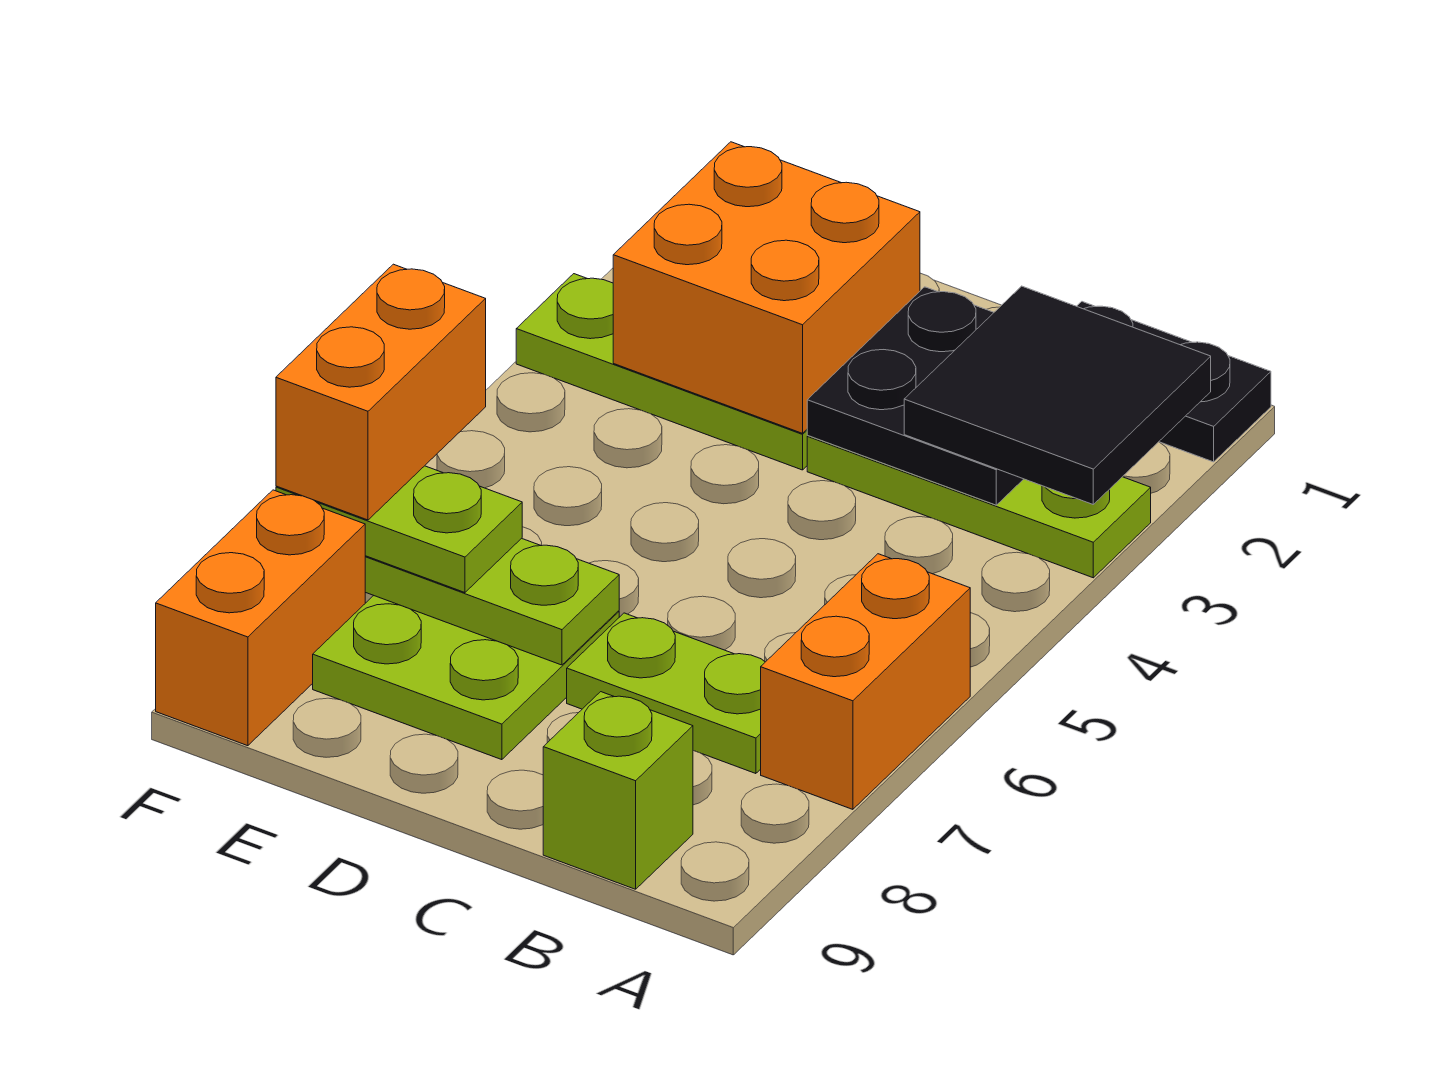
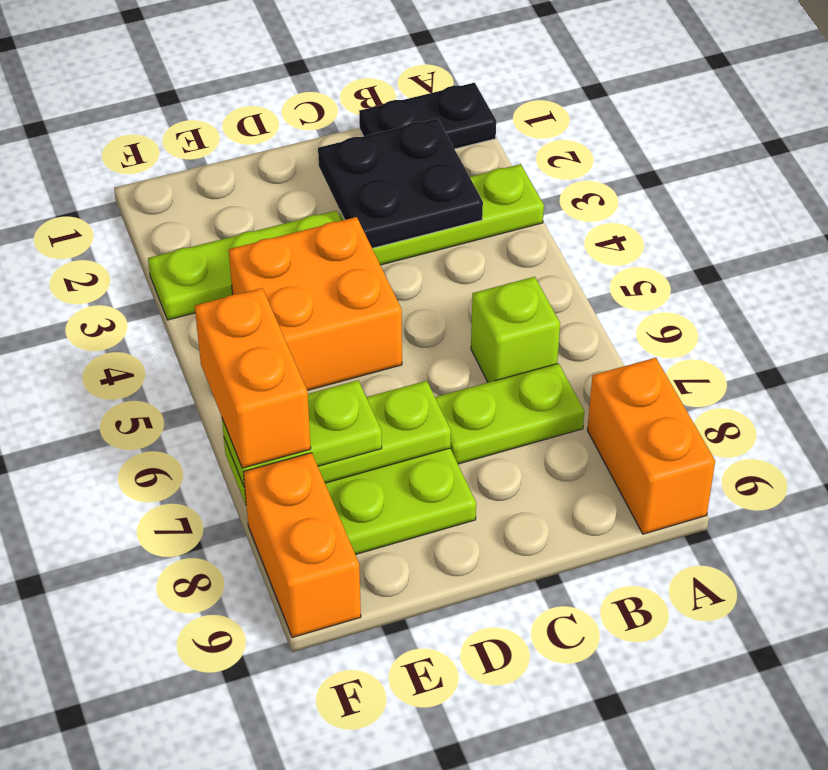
black 2x2 tile [904,286,1211,504] -> none
orange 1x2 brick [761,554,970,809] -> orange 1x2 brick moved to [587,358,715,534]
lime 1x1 brick [543,692,693,889] -> lime 1x1 brick moved to [471,277,560,382]
orange 2x2 brick [613,142,920,433] -> orange 2x2 brick moved to [229,217,402,390]

